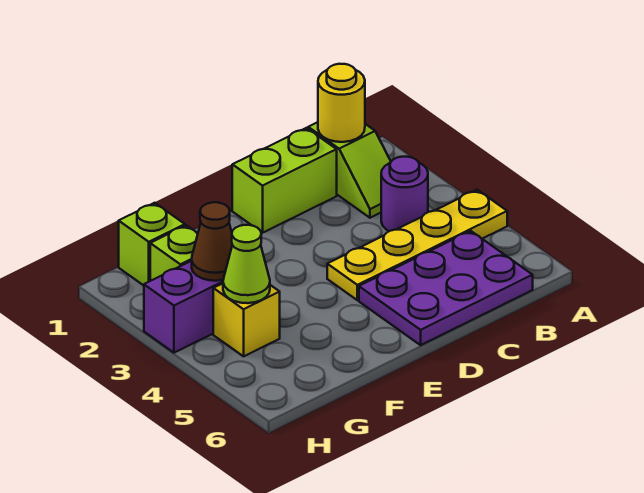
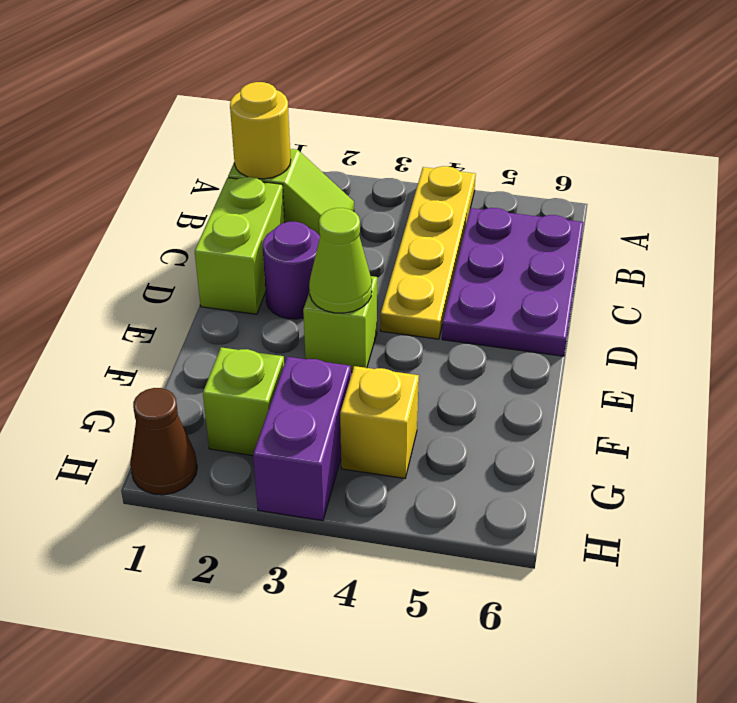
purple 1x1 round brick [381,157,428,231] -> purple 1x1 round brick moved to [263,222,320,319]
lime 1x1 brick [119,203,185,285] -> lime 1x1 brick moved to [303,276,377,372]
brown 1x1 cone [192,202,232,281] -> brown 1x1 cone moved to [130,388,197,495]
lime 1x1 cone [223,225,270,303] -> lime 1x1 cone moved to [309,208,372,313]

